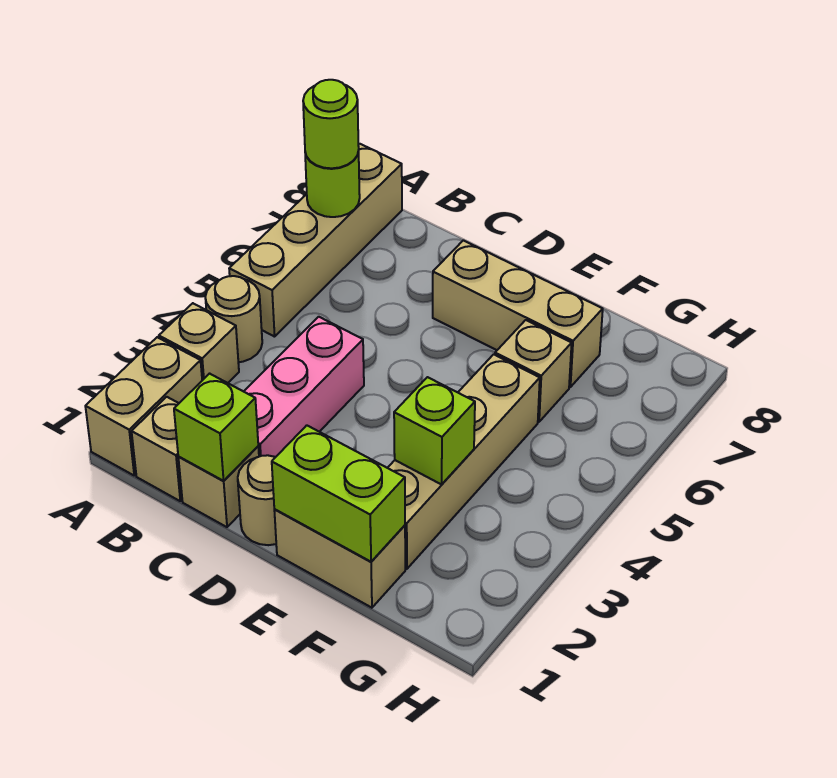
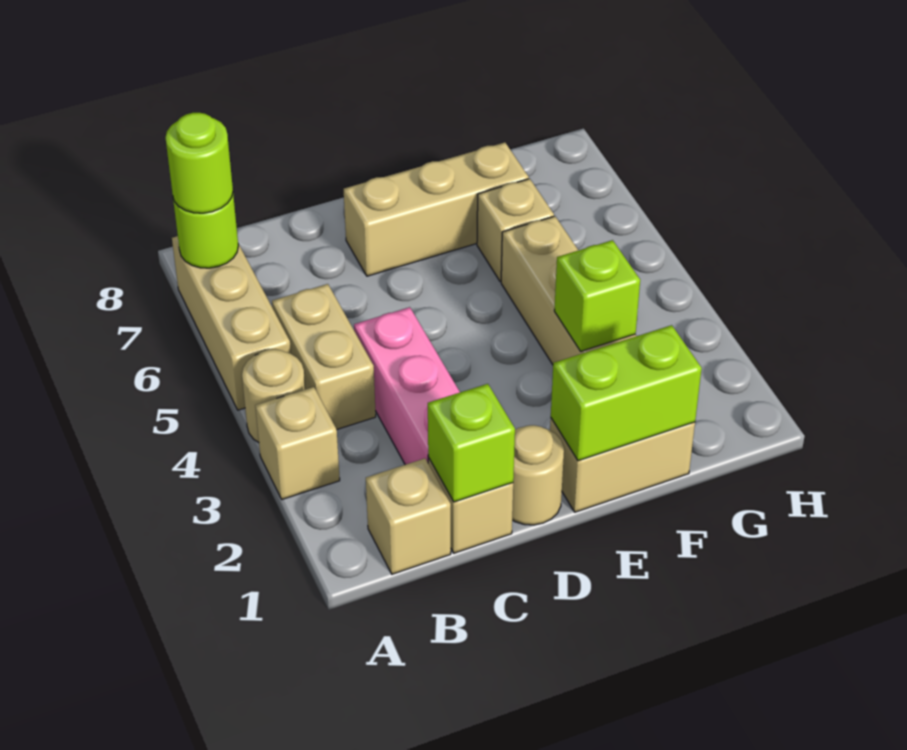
tan 1x2 brick [85,337,202,475] -> tan 1x2 brick moved to [272,284,376,429]
tan 1x4 brick [229,144,402,337] -> tan 1x3 brick [172,236,291,410]

